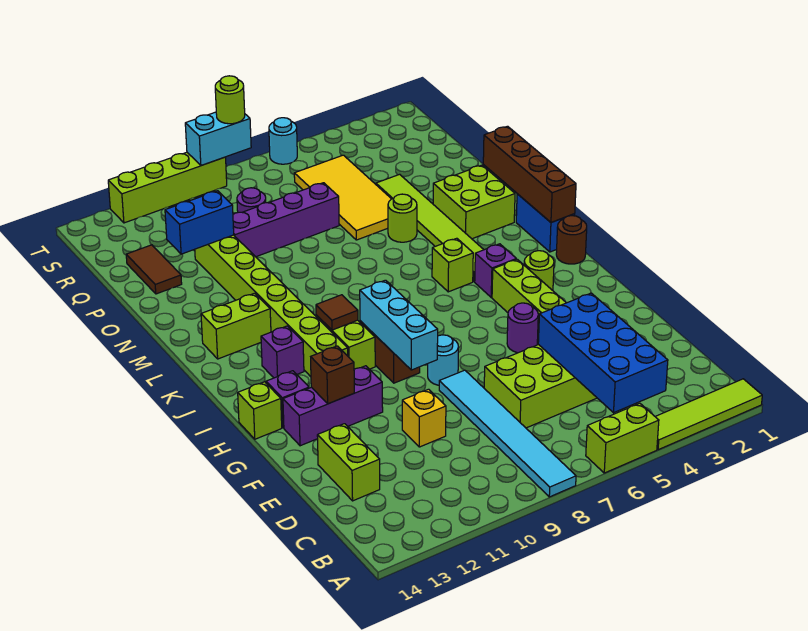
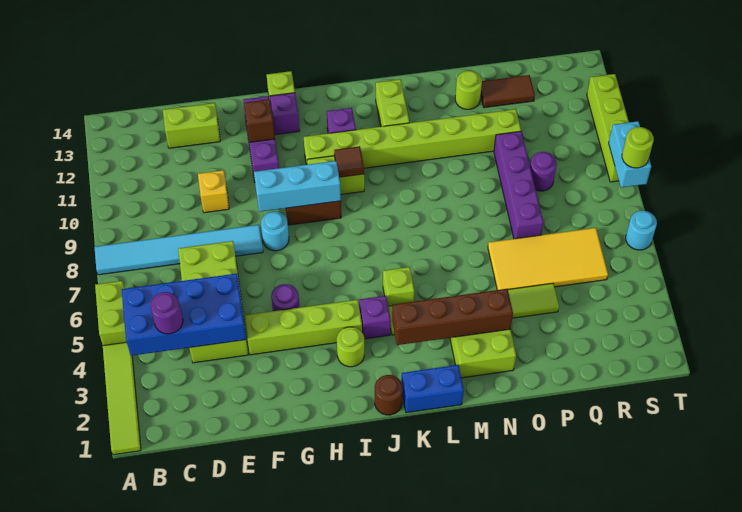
none -> purple 1x1 round brick [150,292,183,334]
brown 1x4 brick [483,126,576,223] -> brown 1x4 brick moved to [392,289,513,345]
lime 1x1 round brick [388,194,417,242] -> lime 1x1 round brick moved to [455,71,482,109]
blue 1x2 brick [165,191,234,254] -> none

